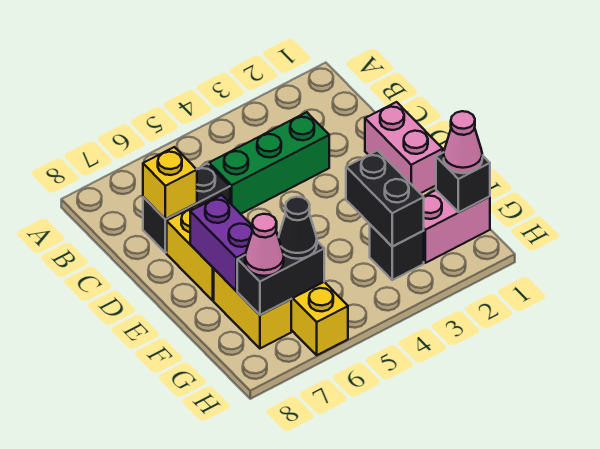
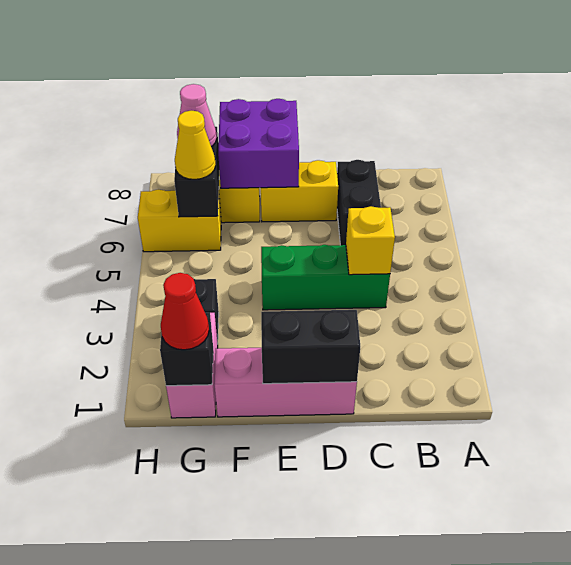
green 1x3 brick [209,112,329,214] -> green 1x3 brick turned to [261,245,390,310]
yellow 1x1 brick [143,147,197,219] -> yellow 1x1 brick moved to [346,206,395,275]
pink 1x2 brick [365,102,443,193] -> pink 1x3 brick [214,348,357,417]
purple 1x2 brick [190,195,253,291] -> purple 2x2 brick [218,99,299,188]
black 1x2 brick [346,150,424,247] -> black 1x2 brick moved to [261,310,360,384]
pink 1x1 cone [444,111,482,173] -> red 1x1 cone [161,273,209,350]
black 1x1 cone [278,197,317,259] -> yellow 1x1 cone [175,111,216,179]

